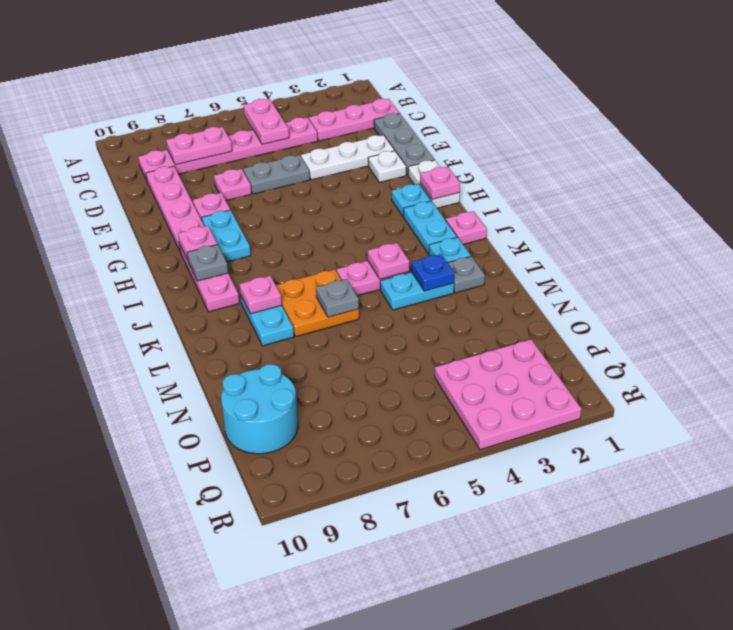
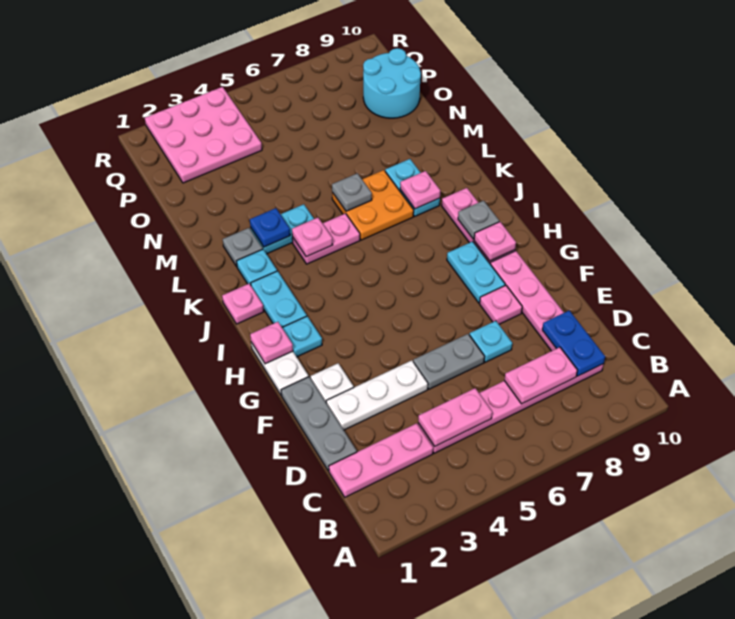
pink 1x2 plate [243,99,289,144] -> pink 1x2 plate turned to [418,388,492,446]
none -> blue 1x2 plate [542,311,605,376]
pink 1x1 plate [214,169,252,200] -> cyan 1x1 plate [469,321,512,362]

